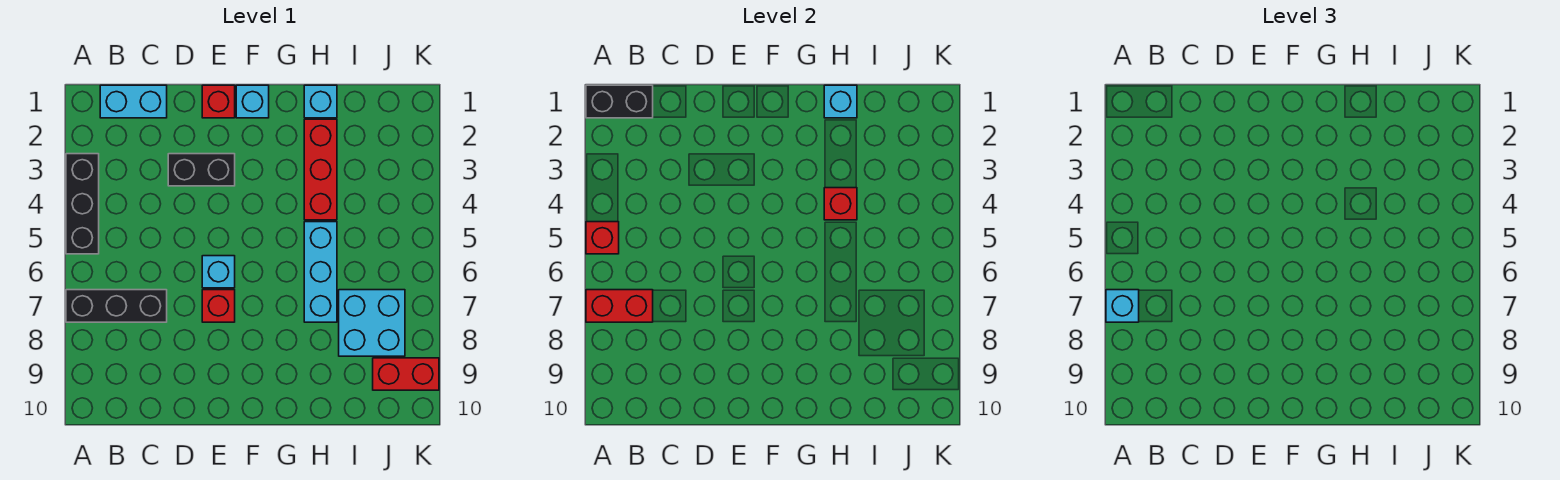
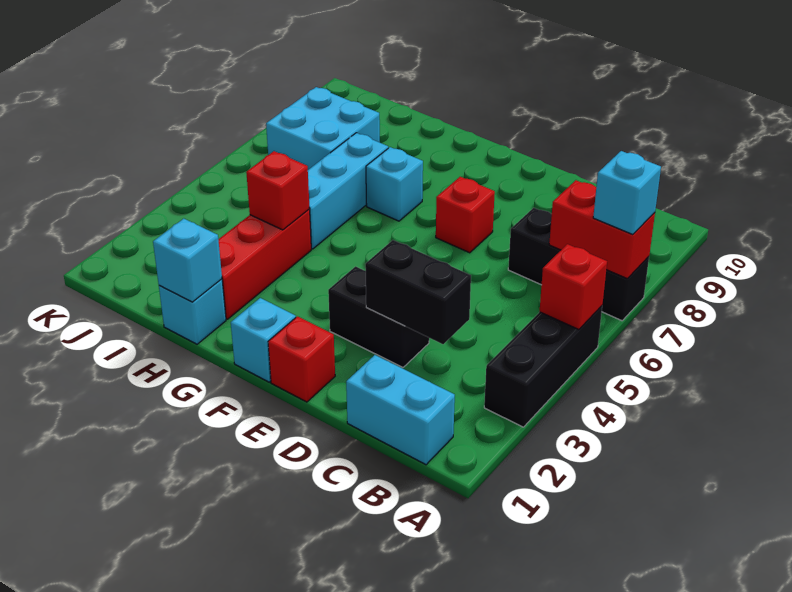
black 1x2 brick [586,85,653,118] -> black 1x2 brick moved to [365,240,471,344]
cyan 1x1 brick [202,256,235,288] -> cyan 1x1 brick moved to [366,147,423,221]
red 1x2 brick [373,358,439,390] -> none

